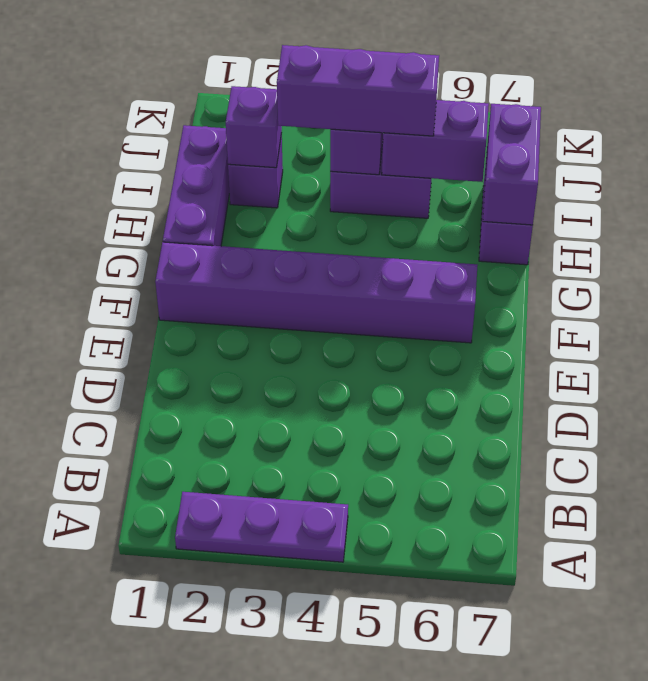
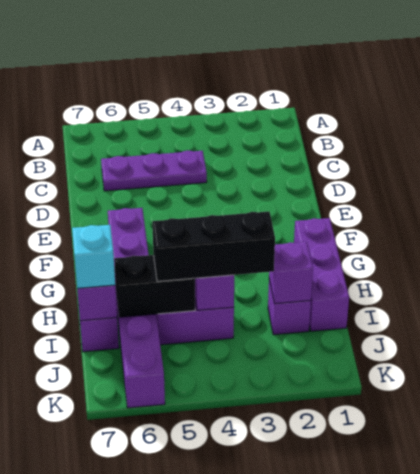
purple 1x3 plate [175,492,348,562] -> purple 1x3 plate moved to [101,150,207,191]
purple 1x6 brick [155,242,478,343] -> purple 1x6 brick turned to [108,208,165,408]
purple 1x3 brick [277,45,439,136] -> black 1x3 brick [152,211,275,282]
purple 1x2 brick [382,100,489,182] -> black 1x2 brick [114,255,195,317]
none -> cyan 1x1 brick [72,225,115,289]

